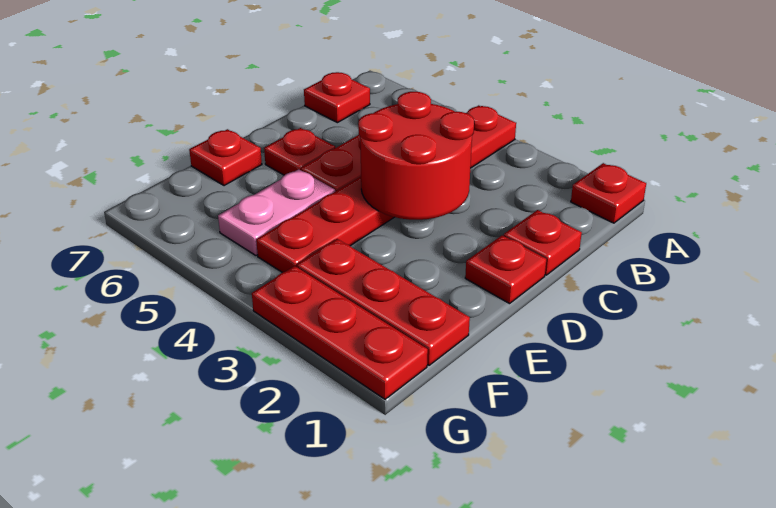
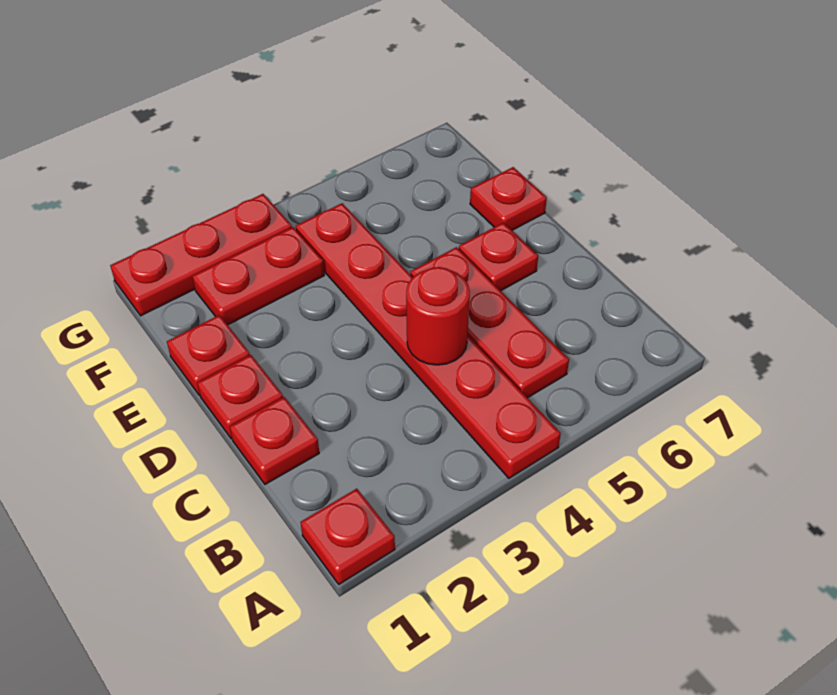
red 1x1 plate [304,72,370,123] -> red 1x1 plate moved to [167,315,250,395]
red 2x2 round brick [358,92,474,220] -> red 1x1 round brick [406,267,470,365]
pink 1x2 plate [218,169,335,255] -> none
red 1x3 plate [297,239,470,365] -> red 1x2 plate [192,227,324,325]

